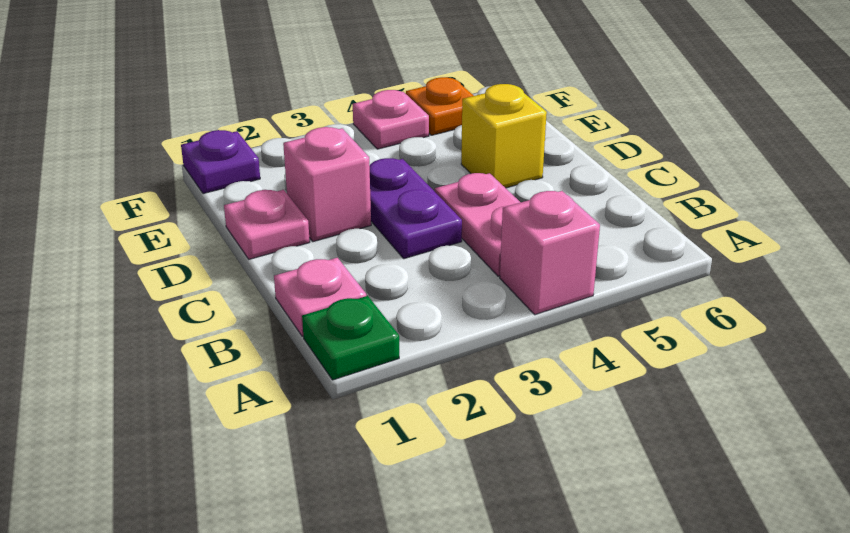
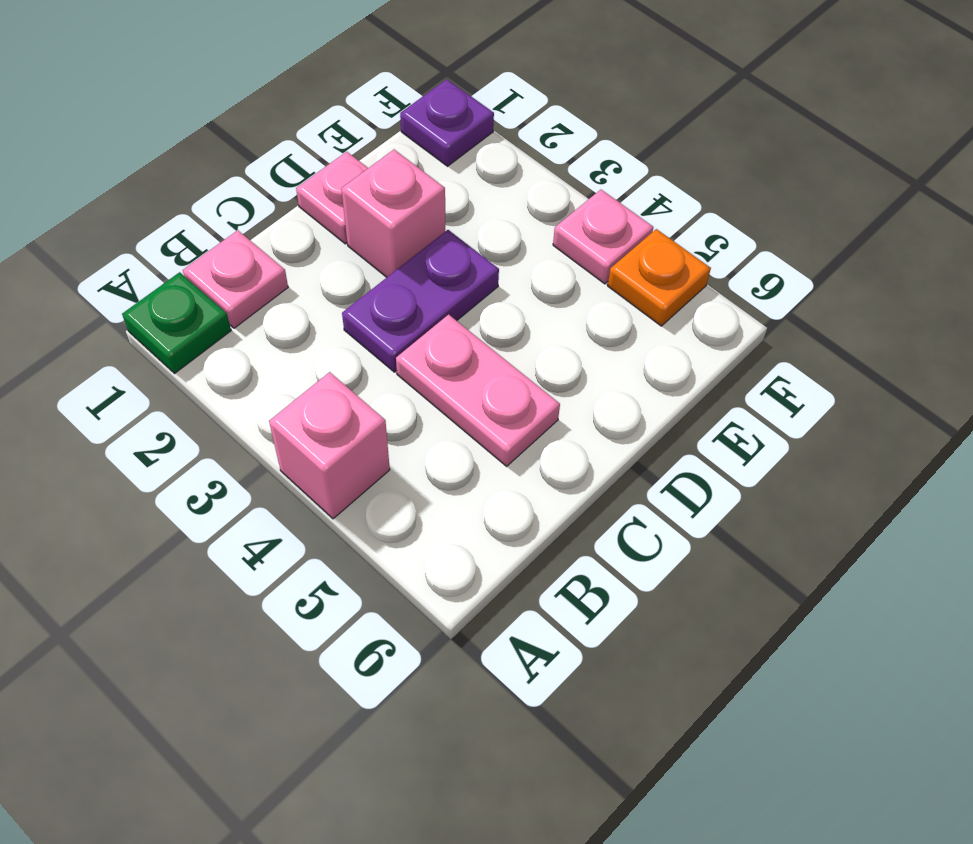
pink 1x2 plate [435,173,520,276] -> pink 1x2 plate turned to [396,315,560,466]
yellow 1x1 brick [461,84,547,188] -> none

